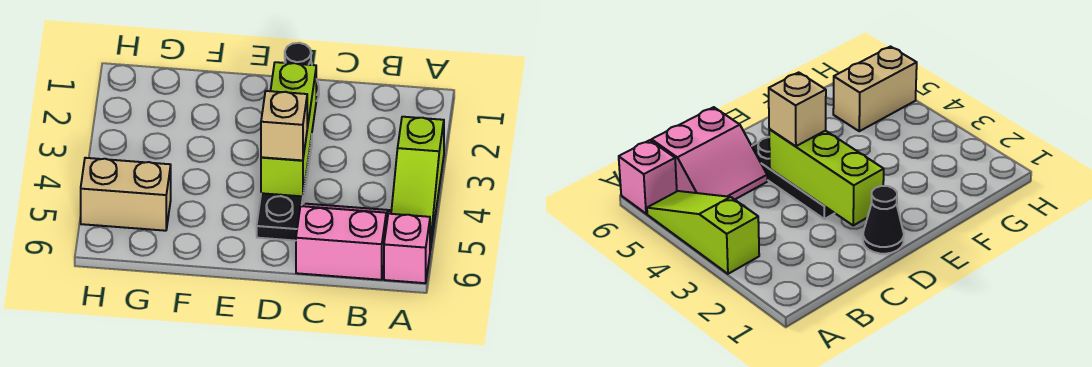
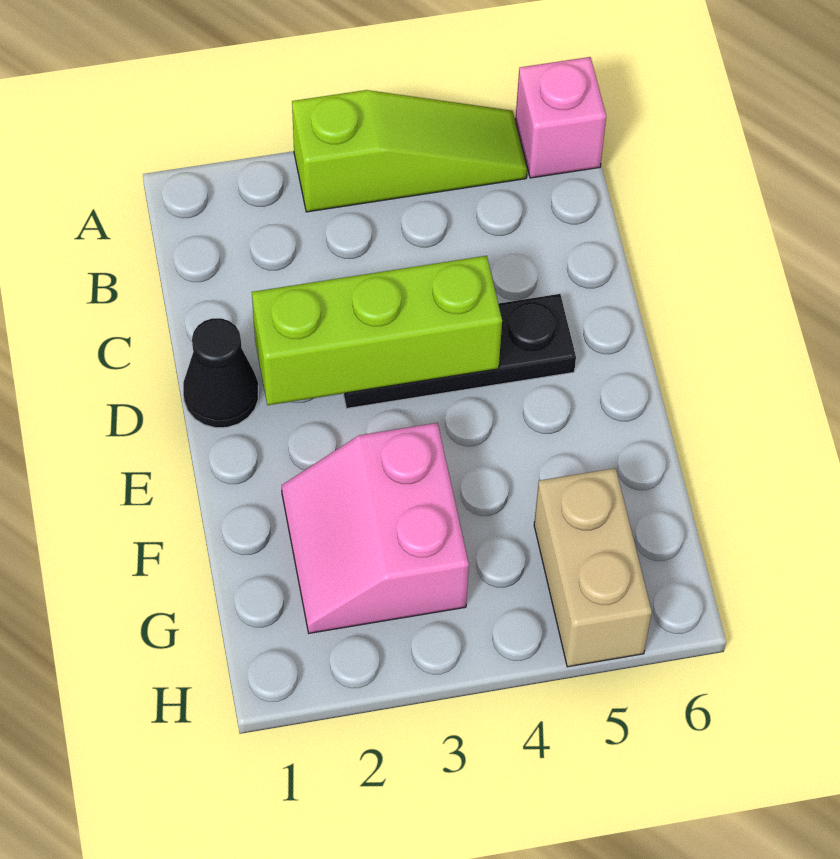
pink 2x2 slope [296,204,391,280] -> pink 2x2 slope moved to [282,423,469,633]
tan 1x1 brick [261,91,307,160] -> none

